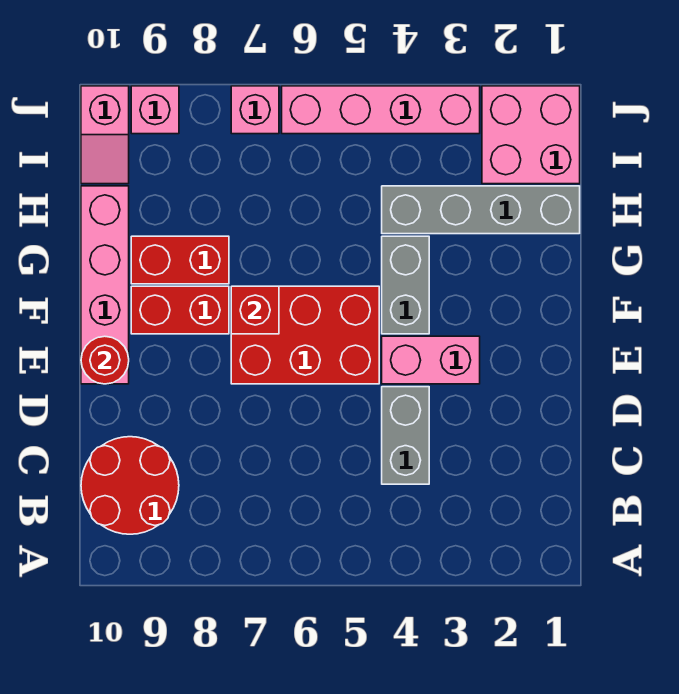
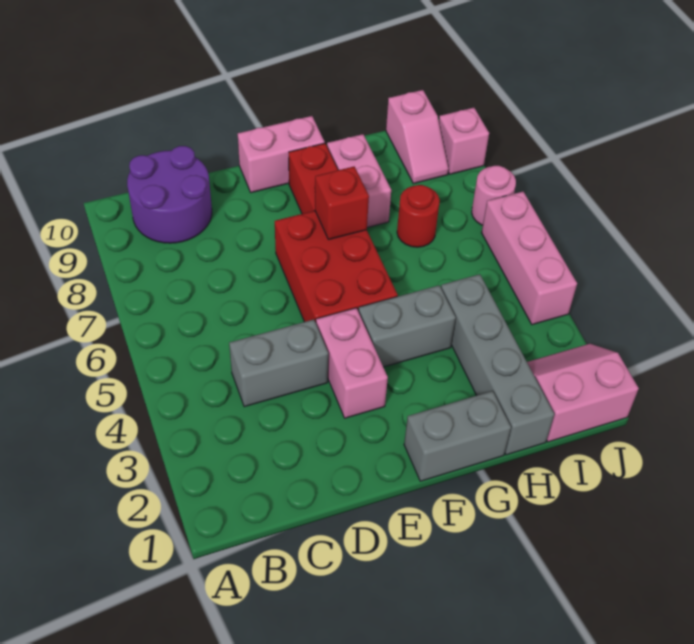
red 2x2 round brick [81,437,179,534] -> purple 2x2 round brick [127,146,212,243]
pink 1x4 brick [81,186,129,384] -> pink 1x2 brick [238,116,325,193]
red 1x1 round brick [81,336,129,384] -> red 1x1 round brick moved to [397,185,440,247]
none -> grey 1x2 brick [404,391,511,481]
red 1x2 brick [131,236,229,284] -> pink 1x2 brick [327,134,391,228]
pink 2x2 brick [482,86,580,184] -> pink 2x2 slope [527,344,639,442]
pink 1x2 slope [81,86,129,184] -> pink 1x2 slope turned to [386,90,449,184]
pink 1x4 brick [282,86,480,134] -> pink 1x3 brick [482,192,577,325]
pink 1x1 brick [231,86,279,134] -> pink 1x1 round brick [472,166,516,225]

